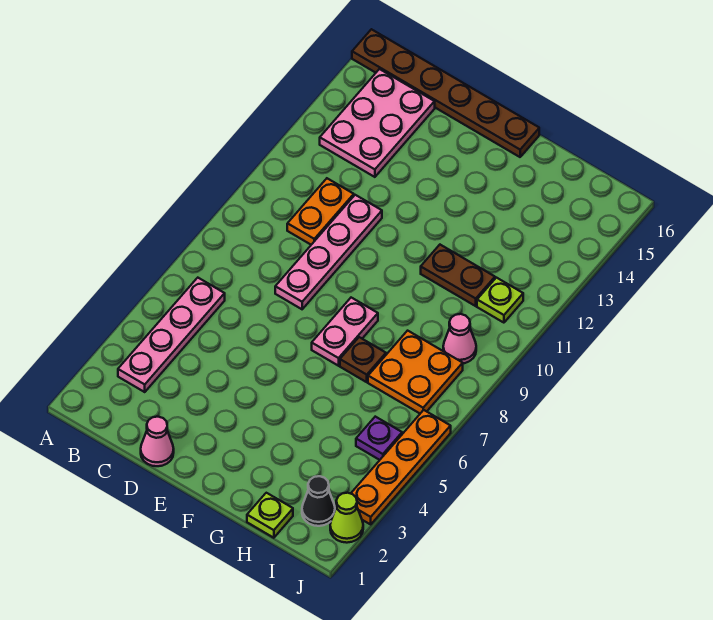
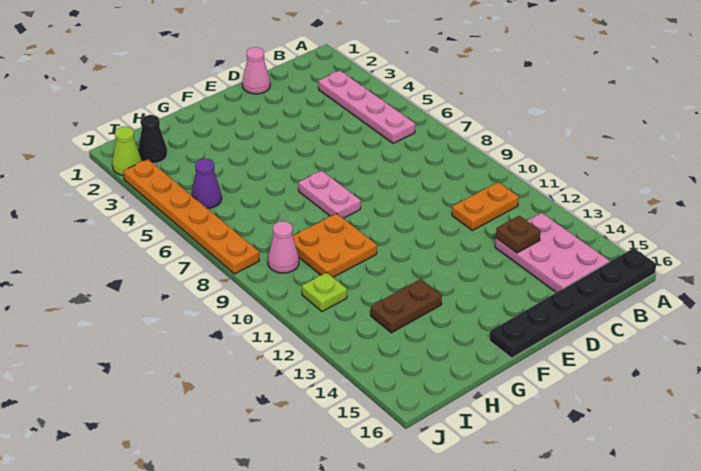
brown 1x6 plate [352,29,539,157] -> black 1x6 plate [489,248,656,358]
orange 1x2 plate [287,178,354,245] -> orange 1x2 plate turned to [452,182,519,230]
pink 1x4 plate [275,195,382,309] -> none
brown 1x1 plate [340,337,386,382] -> brown 1x1 plate moved to [496,216,541,253]
brown 1x2 plate [421,245,495,306] -> brown 1x2 plate moved to [371,279,442,333]
lime 1x1 plate [247,493,293,538] -> none
orange 2x2 plate [368,331,463,413] -> orange 2x2 plate moved to [293,214,377,277]
purple 1x1 plate [356,417,402,460] -> purple 1x1 cone [191,159,222,209]
orange 1x4 plate [351,410,451,524] -> orange 1x6 plate [124,159,259,274]

